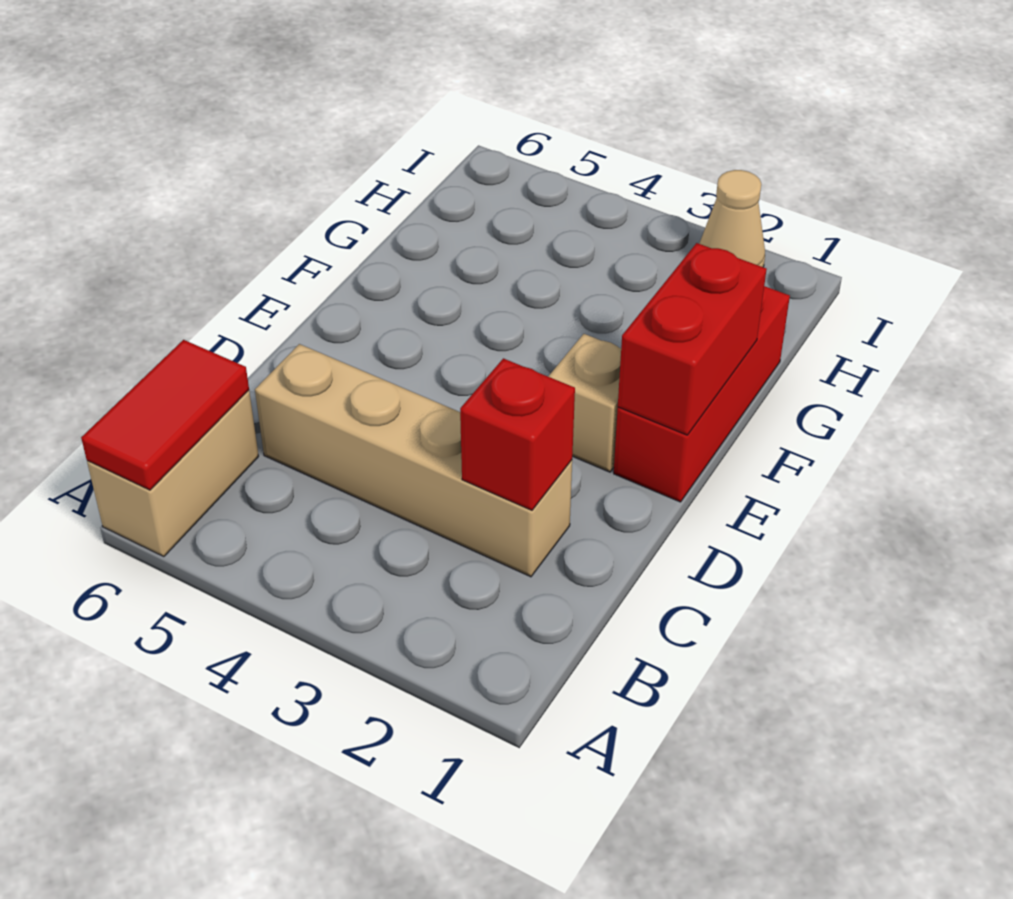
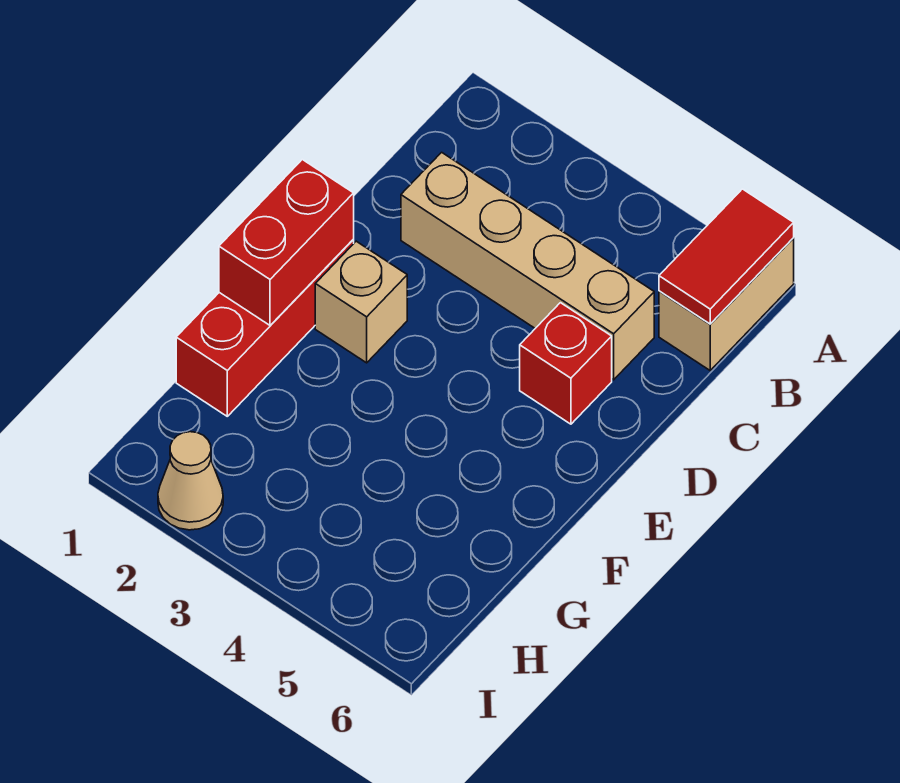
red 1x1 brick [460,358,575,510] -> red 1x1 brick moved to [520,303,612,424]

